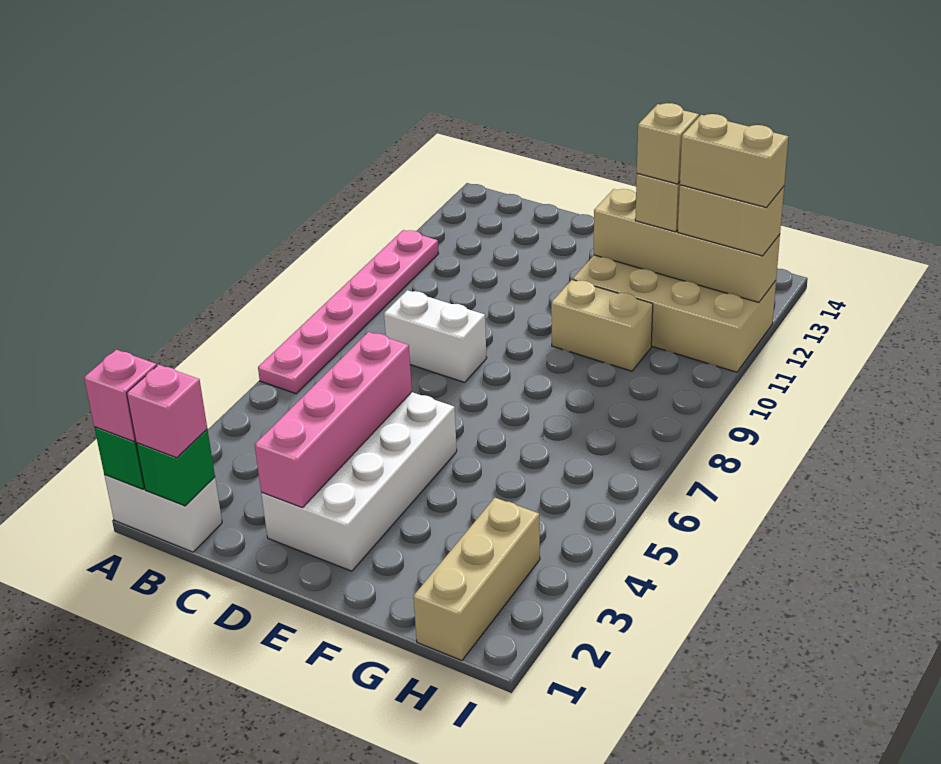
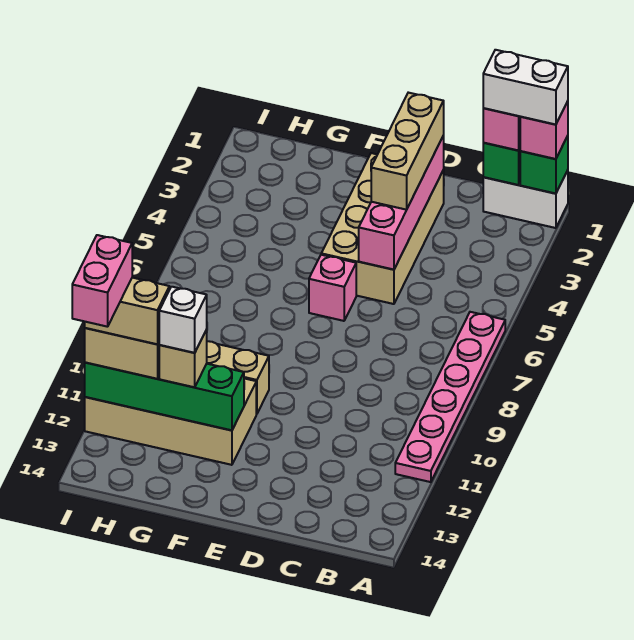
white 1x2 brick [384,290,487,382] -> white 1x2 brick moved to [483,50,568,124]
white 2x4 brick [261,392,457,571] -> tan 2x4 brick [321,153,444,304]
none -> pink 1x1 brick [309,255,356,321]
tan 1x4 brick [594,189,780,302] -> green 1x4 brick [85,362,244,430]
tan 1x1 brick [637,103,699,184] -> white 1x1 brick [159,287,207,353]
tan 1x3 brick [413,498,540,661] -> tan 1x3 brick moved to [371,93,444,210]
none -> pink 1x2 brick [72,235,132,327]

